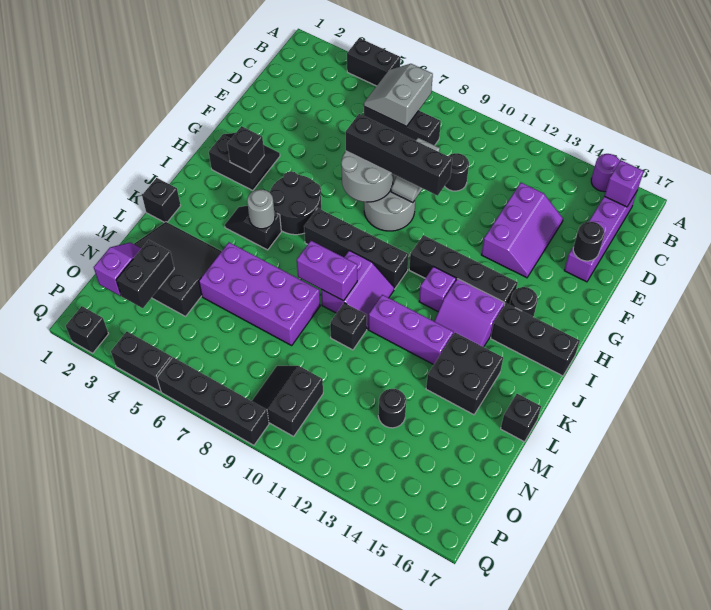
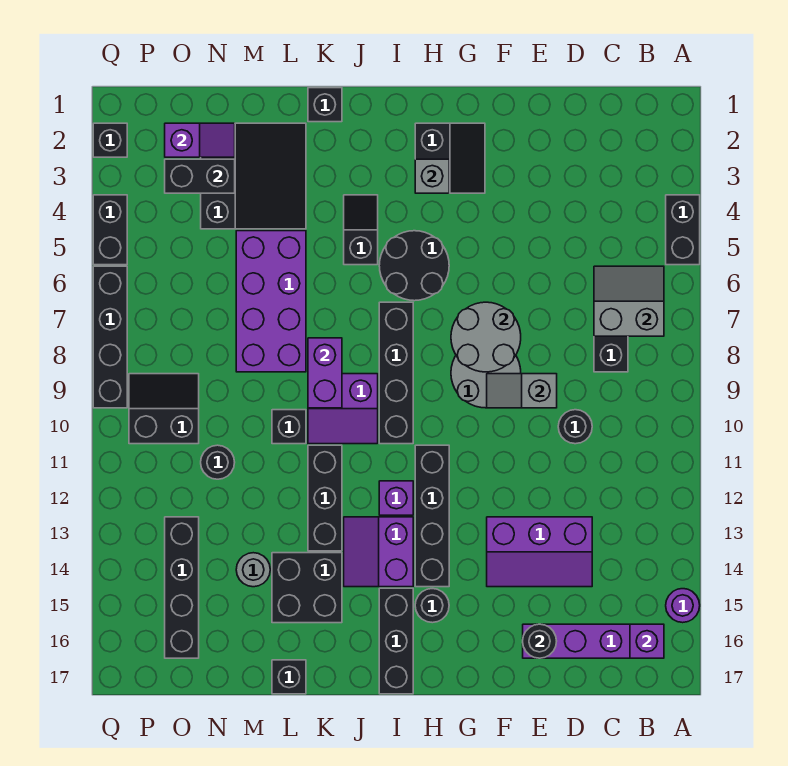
black 1x4 brick [346,114,452,196] -> black 1x4 brick moved to [165,517,199,658]
black 1x1 brick [228,126,264,173] -> grey 1x1 brick [415,159,449,193]
grey 1x1 round brick [247,189,275,229] -> grey 1x1 round brick moved to [236,553,270,587]
purple 1x3 brick [368,295,454,365] -> black 1x3 brick [308,445,342,551]
black 1x1 round brick [378,389,406,428] -> black 1x1 round brick moved to [201,445,235,479]

